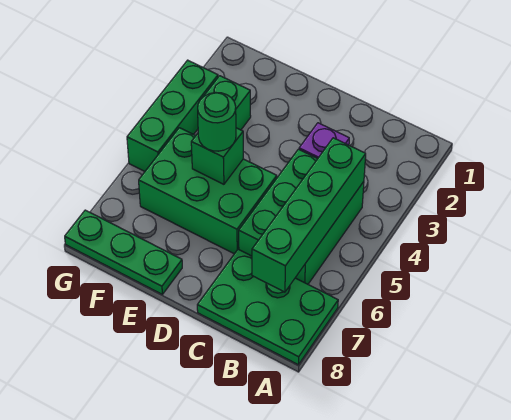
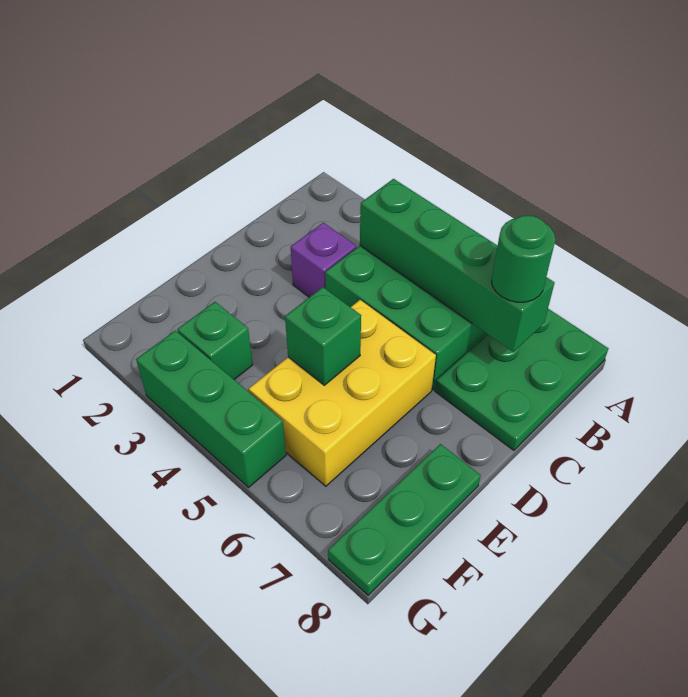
green 2x3 brick [139,128,277,254] -> yellow 2x3 brick [249,300,436,486]
green 1x1 round brick [198,92,236,151] -> green 1x1 round brick moved to [492,215,556,302]

